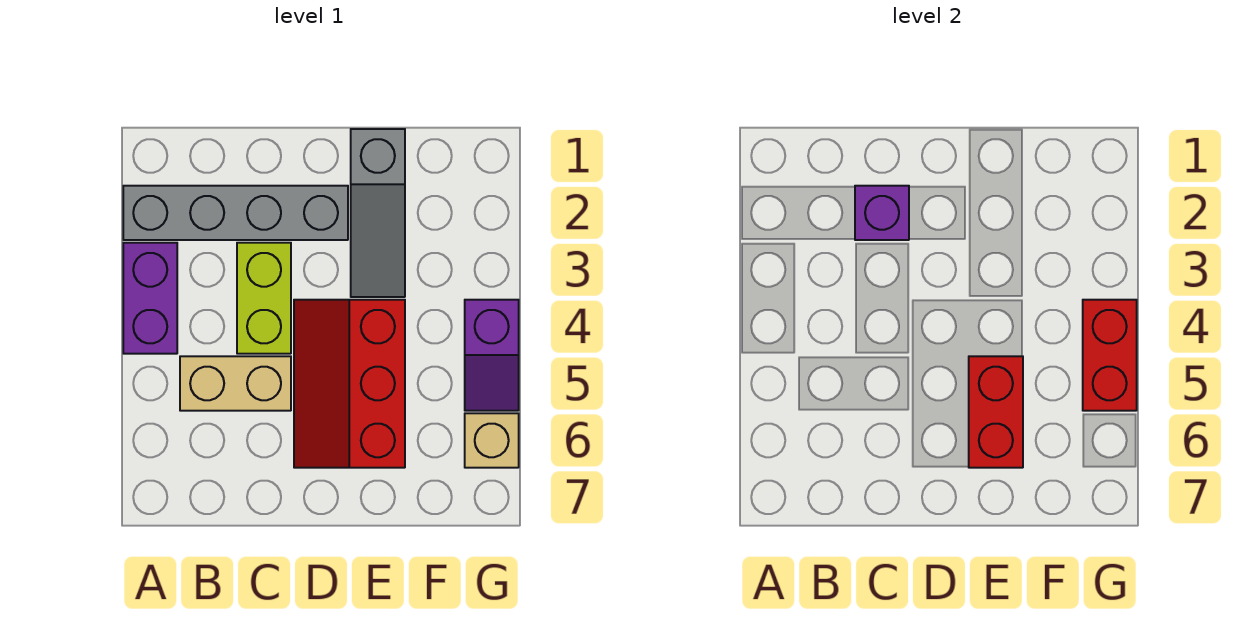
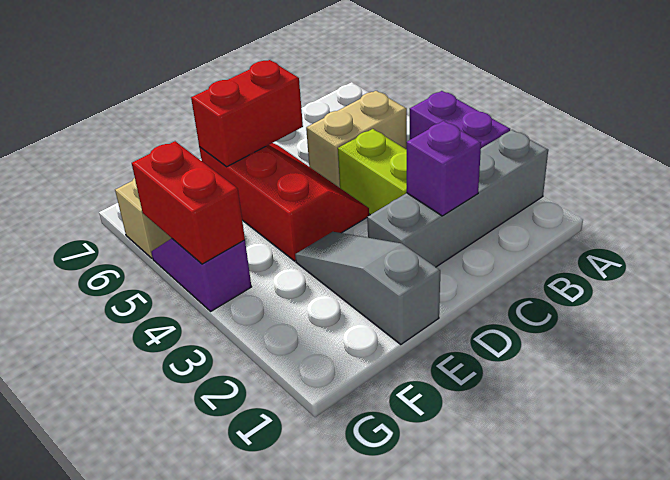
red 1x2 brick [969,356,1023,468] -> red 1x2 brick turned to [191,60,303,167]

